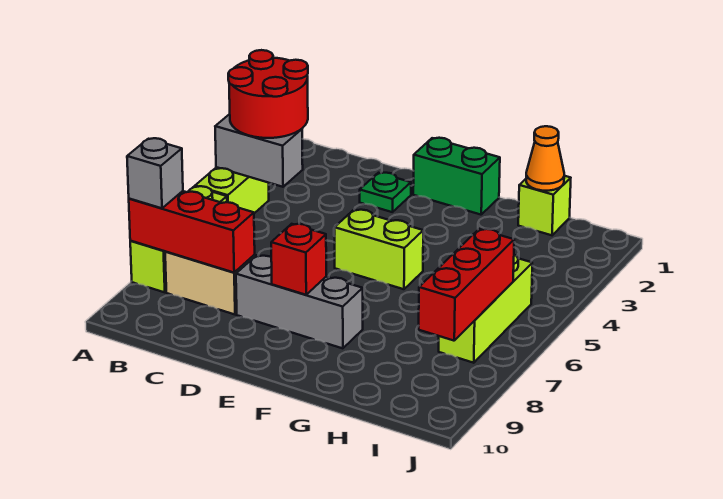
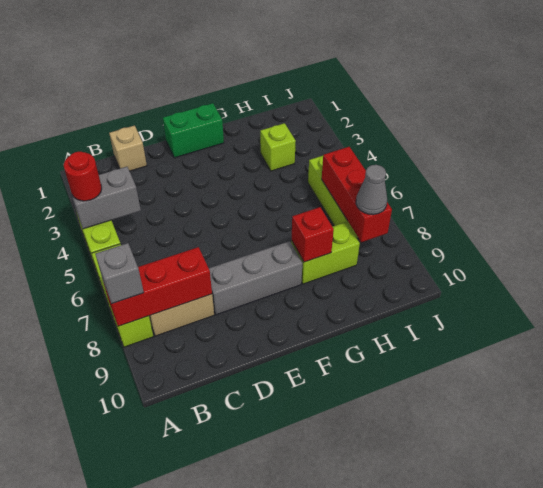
red 2x2 round brick [228,50,308,138] -> red 1x1 round brick [64,152,102,201]
none -> tan 1x1 brick [109,126,147,171]
green 1x1 plate [360,173,411,212] -> none
lime 1x2 brick [335,210,423,289] -> lime 1x2 brick moved to [291,222,360,284]
red 1x1 brick [271,224,326,295] -> red 1x1 brick moved to [291,207,334,262]
lime 1x1 brick [518,176,571,235] -> lime 1x1 brick moved to [260,123,296,171]
orange 1x1 cone [526,126,564,191] -> none
none -> grey 1x1 cone [356,165,387,215]

